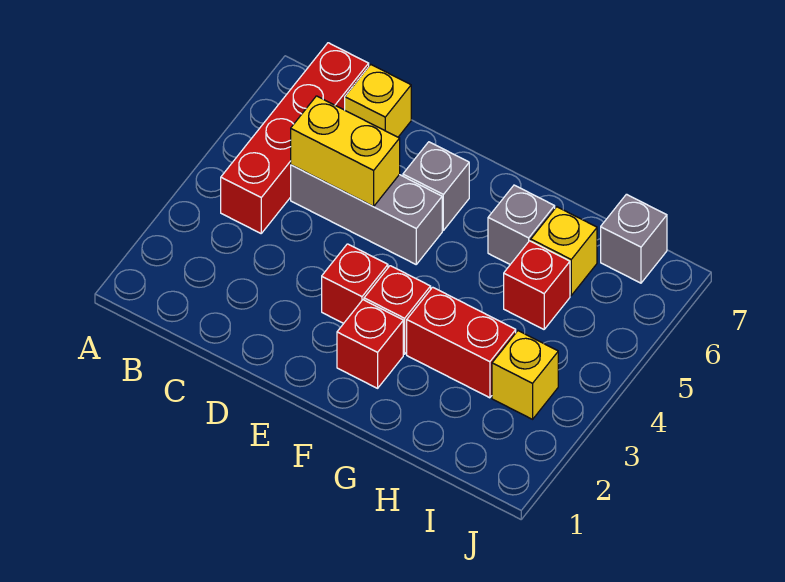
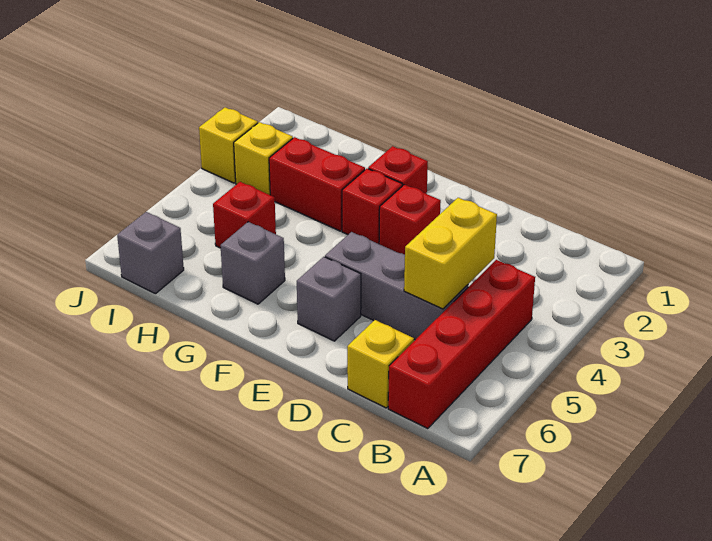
yellow 1x2 brick [291,96,400,207] -> yellow 1x2 brick turned to [404,198,497,309]
yellow 1x1 brick [531,207,597,295] -> yellow 1x1 brick moved to [199,107,258,183]

